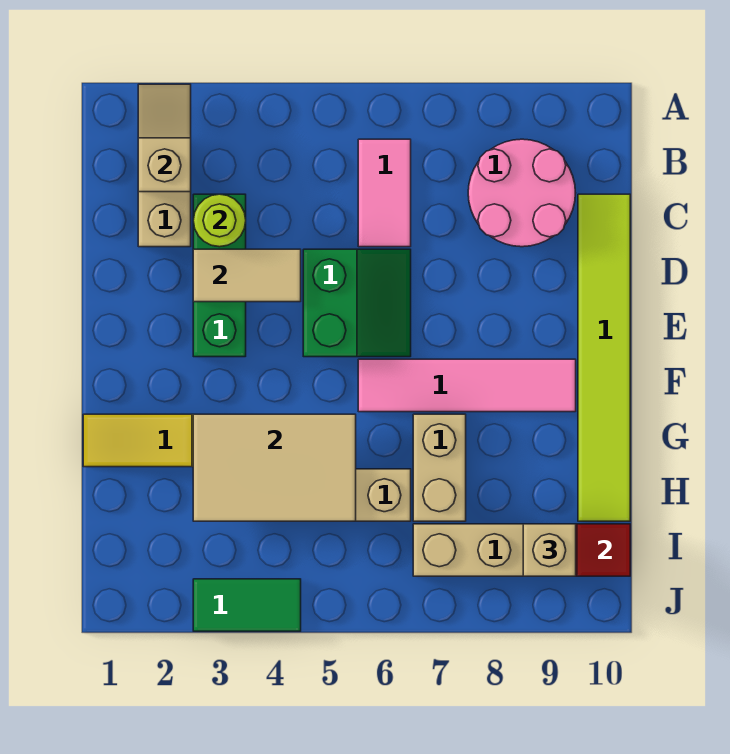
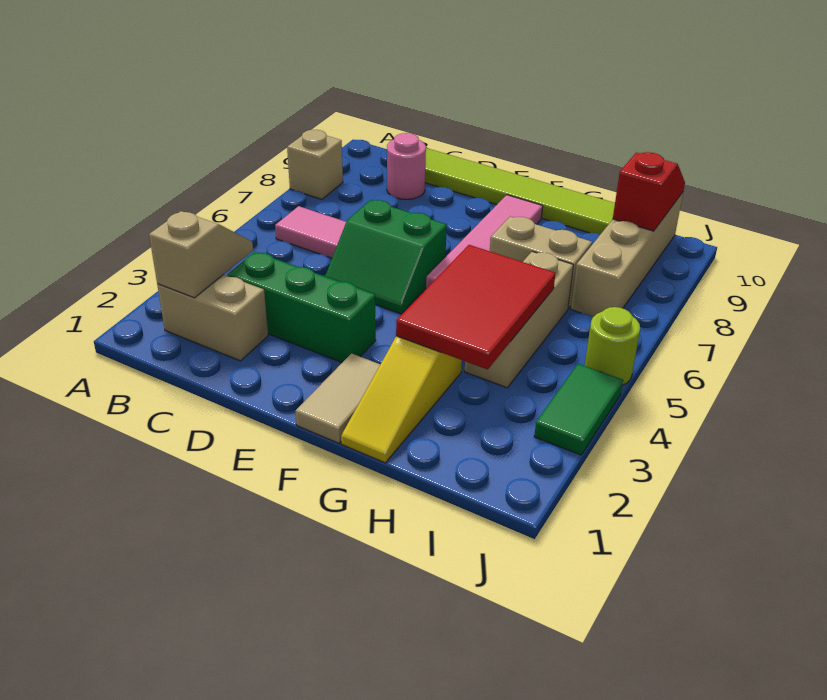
tan 1x2 slope [138,84,191,192] -> tan 1x2 slope turned to [149,211,253,298]
pink 2x2 round brick [468,139,575,247] -> pink 1x1 round brick [387,133,426,199]
lime 1x1 round brick [193,194,246,247] -> lime 1x1 round brick moved to [585,307,640,385]
tan 1x2 tile [193,249,301,302] -> tan 1x2 tile moved to [295,353,380,443]
green 2x2 slope [303,249,411,357] -> green 2x2 slope turned to [325,200,447,314]
tan 2x3 tile [193,414,356,521] -> red 2x3 tile [396,245,555,369]
tan 1x1 brick [523,524,576,576] -> tan 1x1 brick moved to [287,130,343,199]

